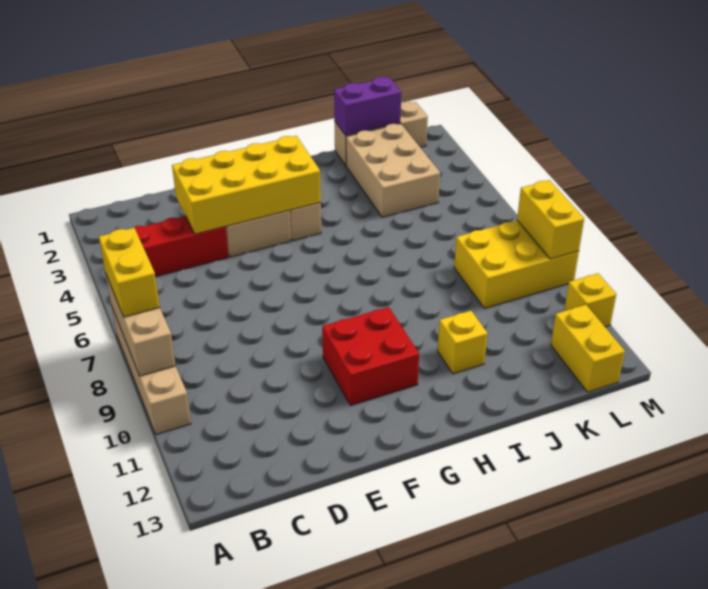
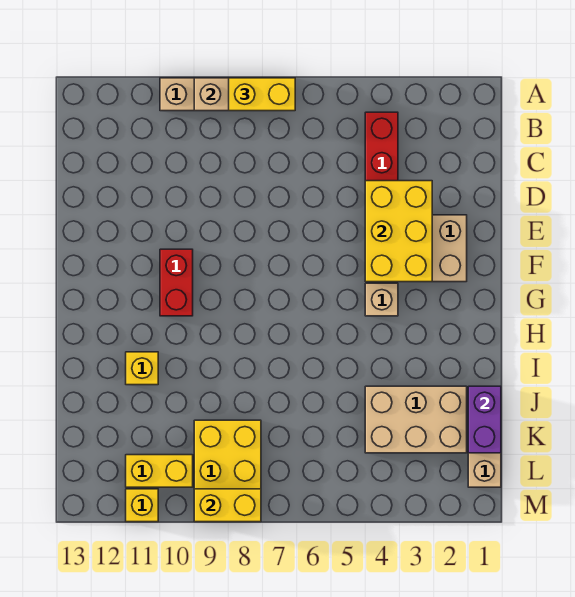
yellow 2x4 brick [172,136,321,234] -> yellow 2x3 brick [365,181,432,282]
red 2x2 brick [322,307,419,406] -> red 1x2 brick [160,249,193,316]
yellow 1x2 brick [551,305,625,392] -> yellow 1x2 brick moved to [126,455,193,487]

